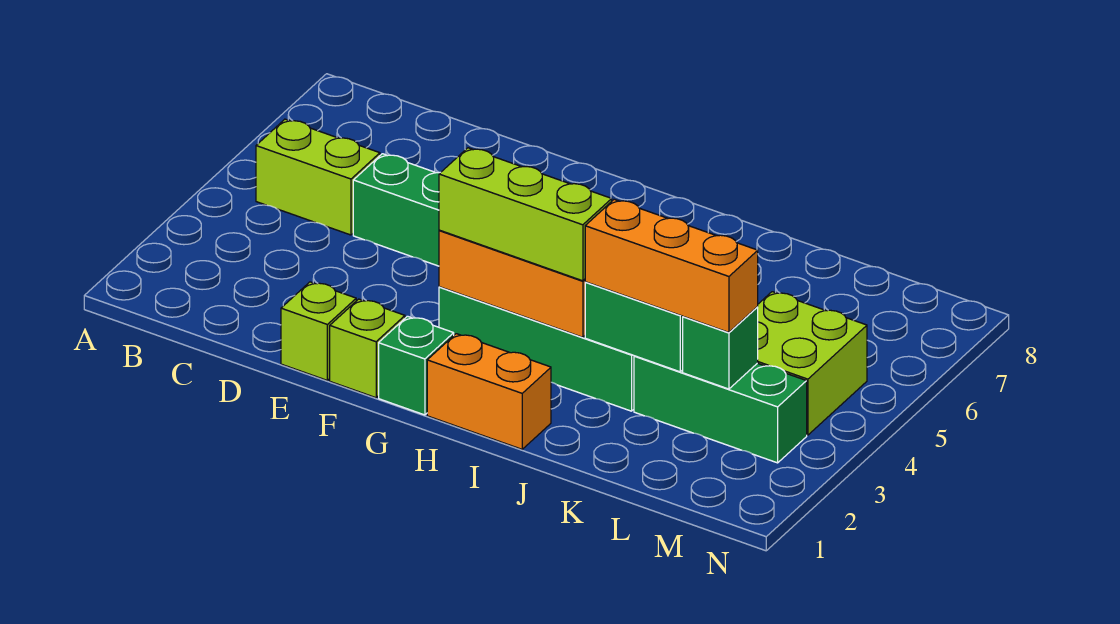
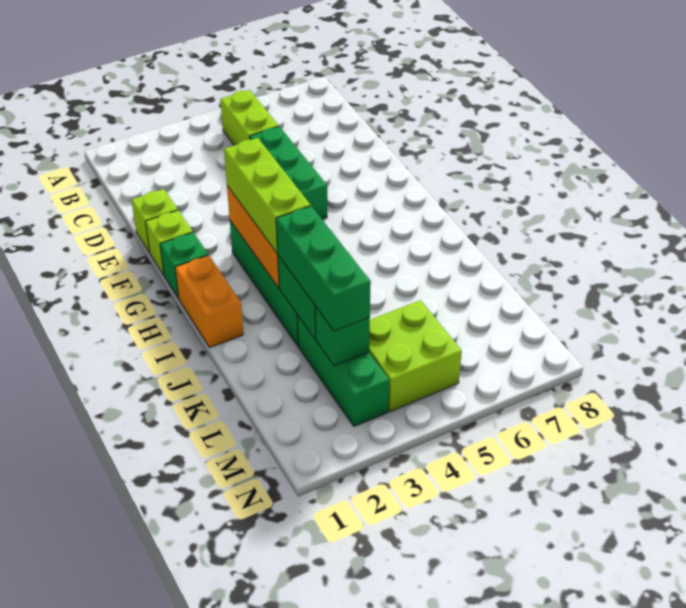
orange 1x3 brick [585,199,758,332] -> green 1x3 brick [276,206,371,331]

